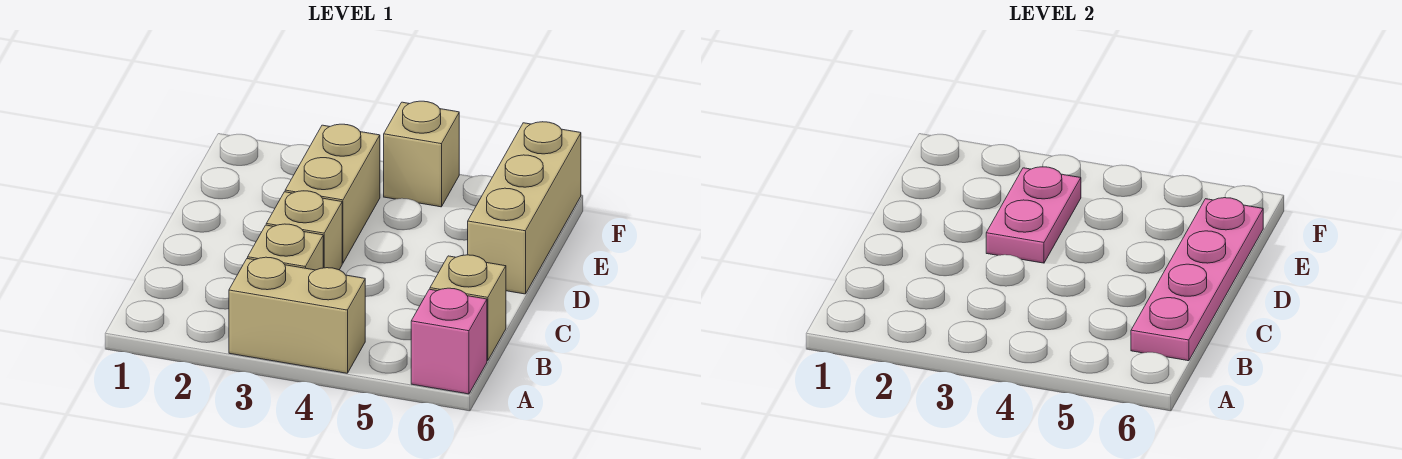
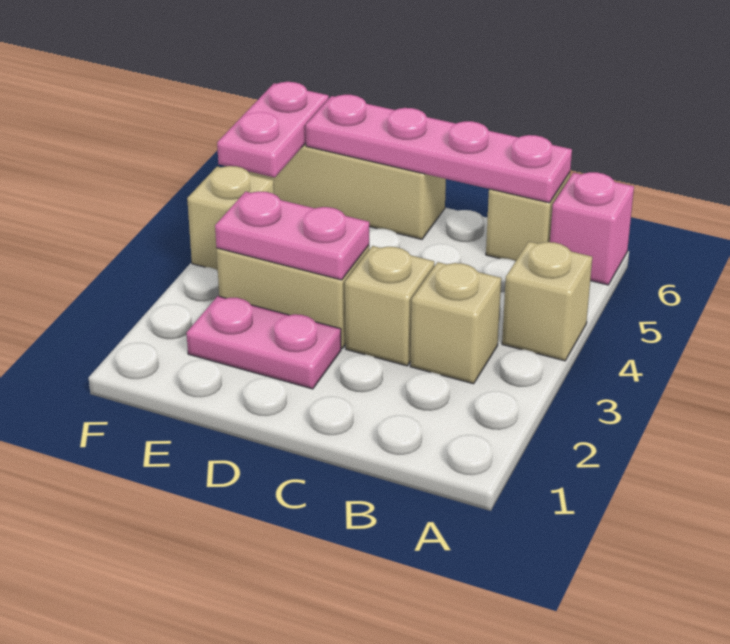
tan 1x2 brick [229,257,365,373] -> tan 1x1 brick [502,241,592,361]
none -> pink 1x2 plate [187,296,341,389]
none -> pink 1x2 plate [217,82,329,178]

